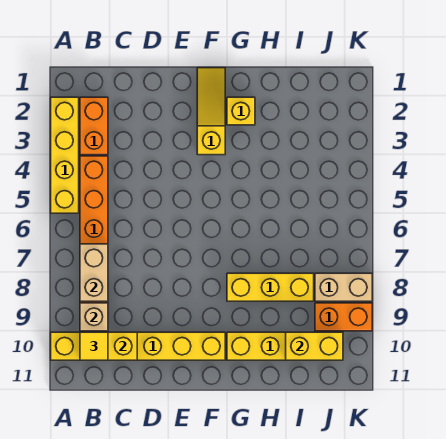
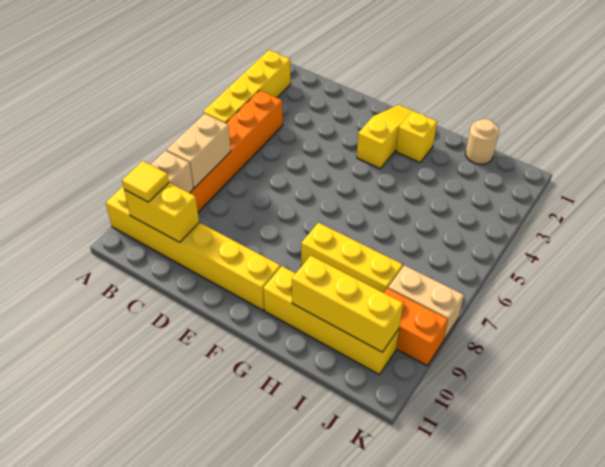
orange 1x2 brick [80,97,108,155] -> none
none -> tan 1x1 round brick [466,119,499,164]
yellow 1x2 brick [286,332,343,360] -> yellow 1x3 brick [292,256,403,352]

